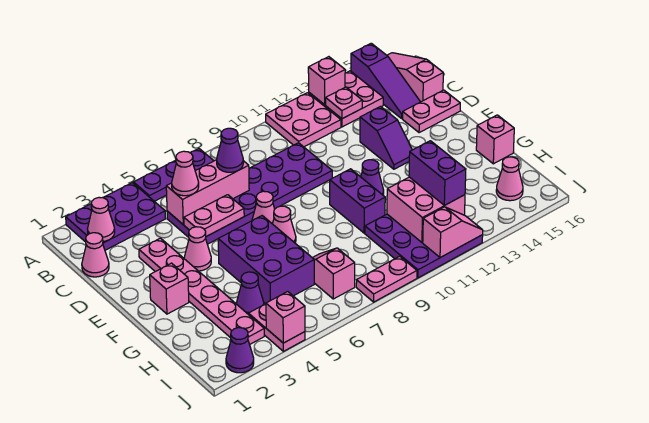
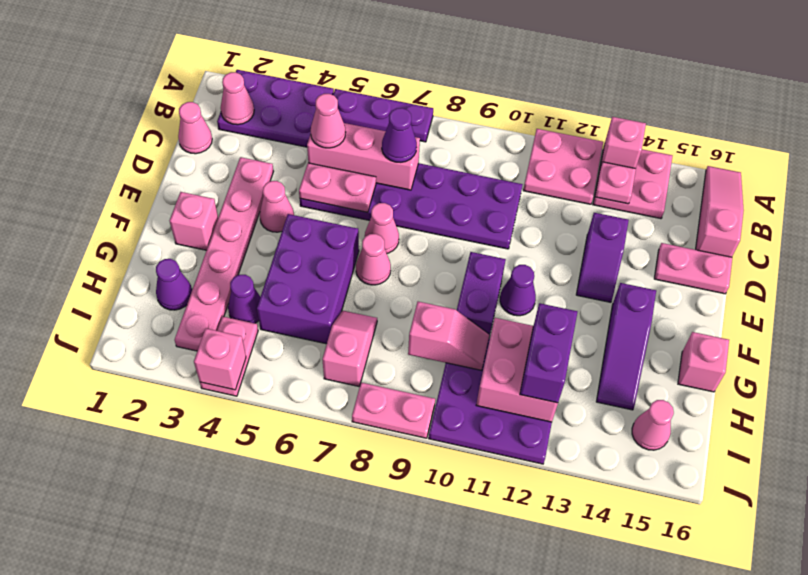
purple 1x3 slope [351,43,420,118] -> purple 1x3 slope moved to [596,283,656,410]
purple 1x1 cone [226,328,254,373] -> purple 1x1 cone moved to [156,259,192,310]
pink 1x2 slope [423,207,483,258] -> pink 1x2 slope moved to [408,302,489,370]

